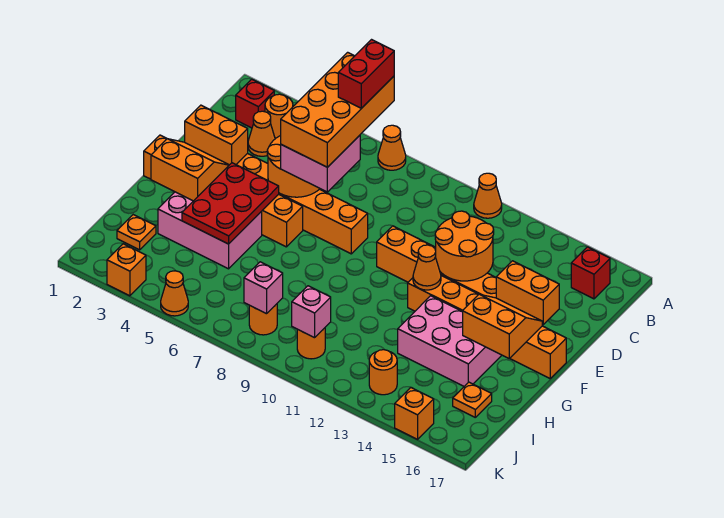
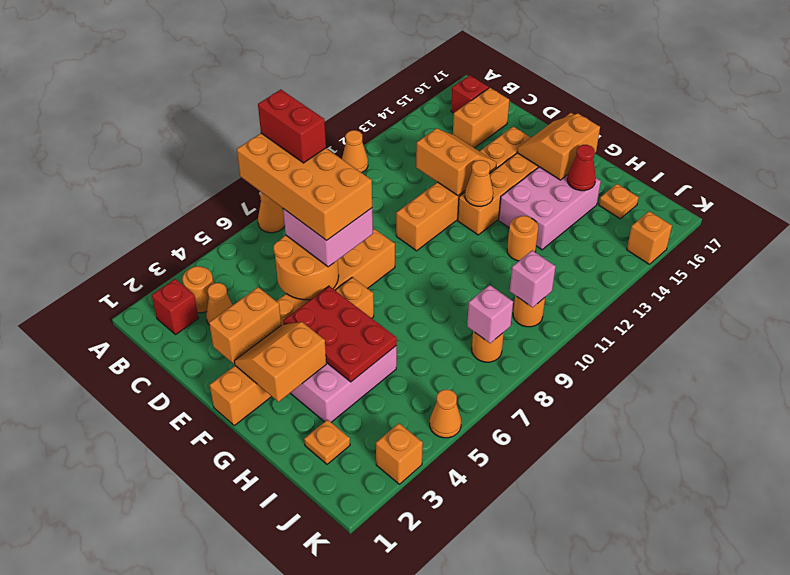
orange 2x2 round brick [435,211,494,281] -> orange 2x2 slope [416,128,496,196]
orange 1x2 brick [496,261,559,325] -> orange 1x2 brick moved to [453,88,509,148]
none -> red 1x1 cone [567,145,596,191]
orange 1x1 round brick [369,350,397,395] -> orange 1x1 round brick moved to [507,216,538,261]

